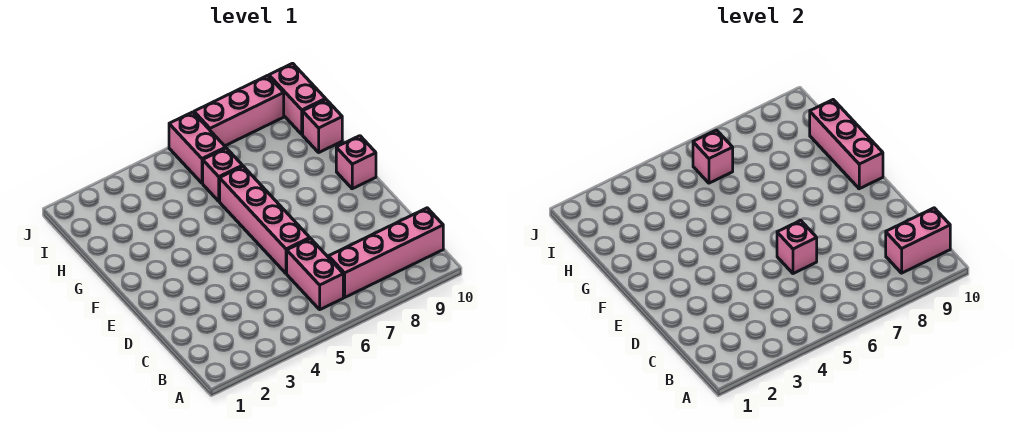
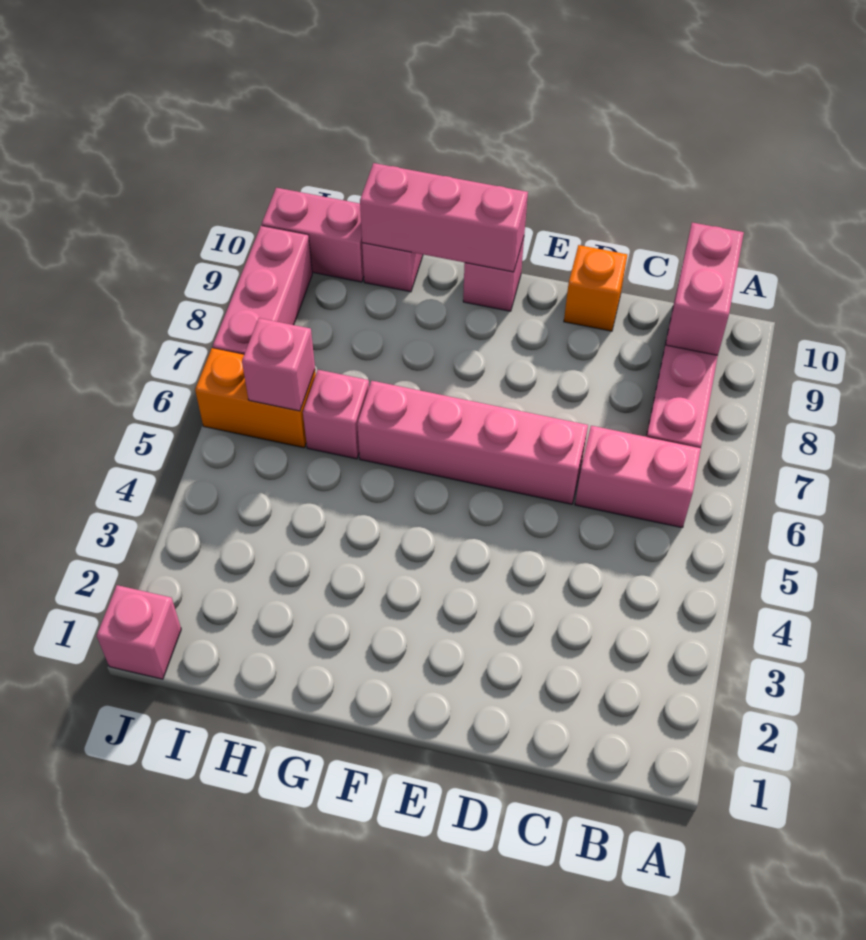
pink 1x1 brick [777,220,817,274] -> pink 1x1 brick moved to [97,585,181,679]
none -> orange 1x1 brick [564,245,627,331]
pink 1x2 brick [169,112,226,183] -> orange 1x2 brick [195,348,316,448]

